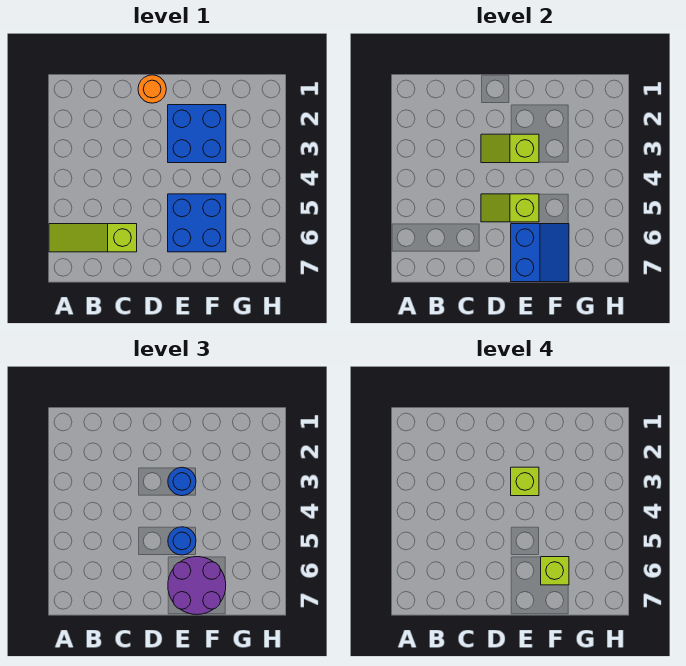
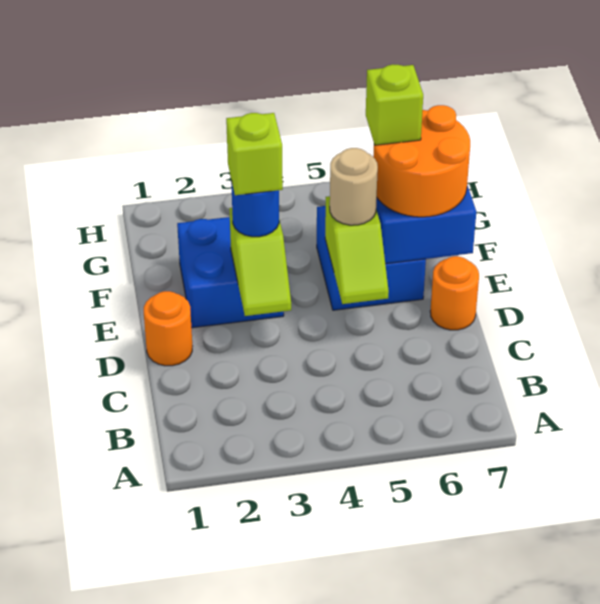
lime 1x3 slope [49,224,137,252] -> none
none -> orange 1x1 round brick [430,256,479,330]
blue 1x1 round brick [168,527,196,555] -> tan 1x1 round brick [330,148,378,225]
purple 2x2 round brick [168,557,226,615] -> orange 2x2 round brick [373,105,470,217]

